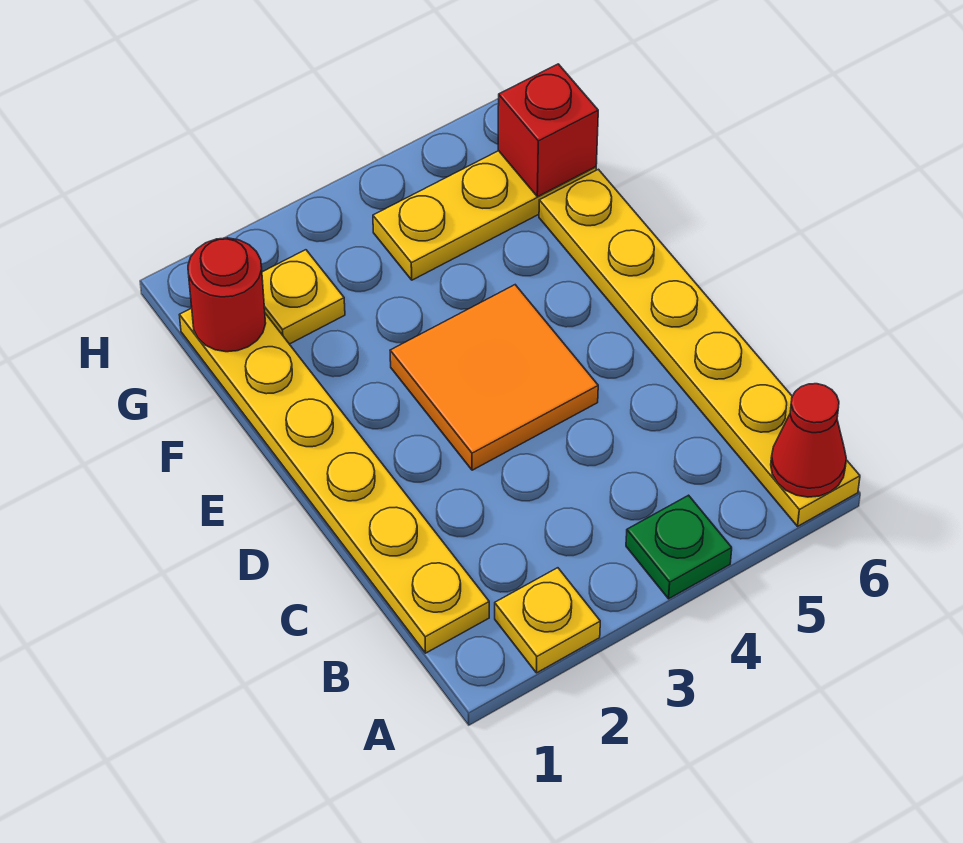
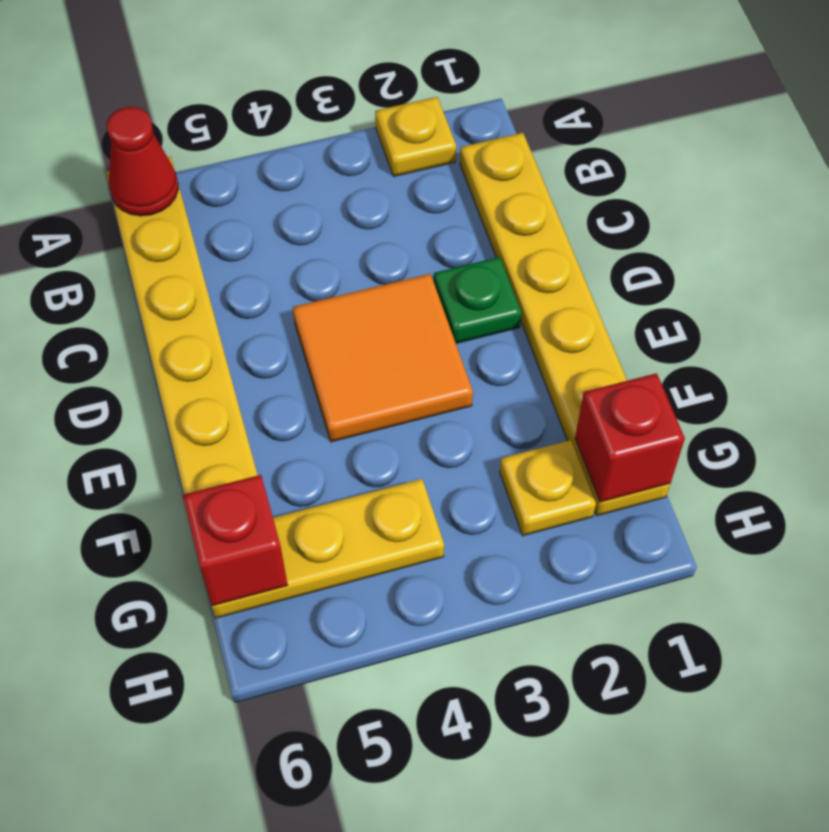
green 1x1 plate [626,495,732,599] -> green 1x1 plate moved to [434,257,521,343]
red 1x1 round brick [188,238,266,352] -> red 1x1 brick [575,373,685,502]

